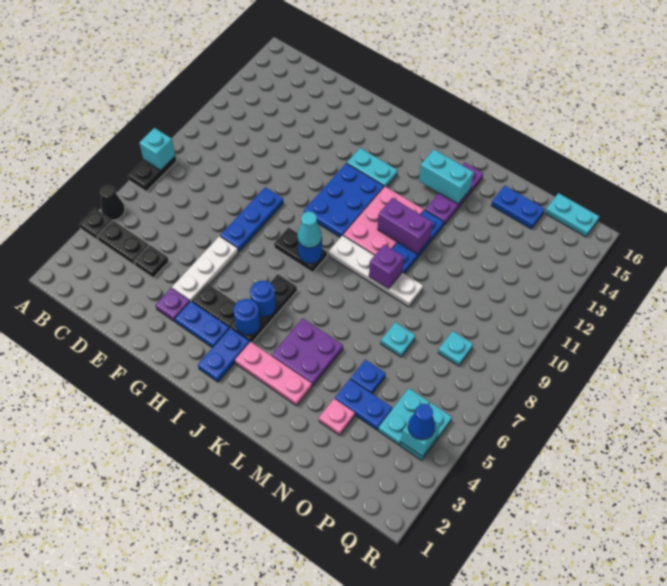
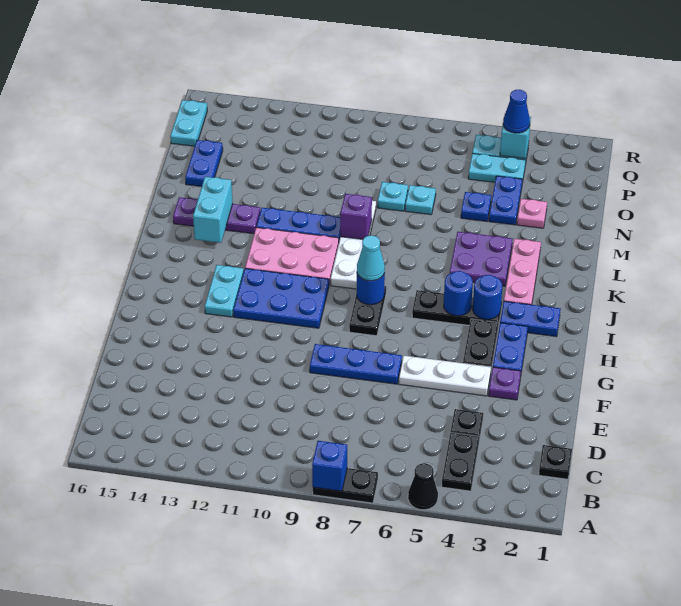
black 1x1 plate [79,208,112,240] -> black 1x1 plate moved to [539,445,572,479]
cyan 1x1 brick [139,128,175,170] -> blue 1x1 brick [312,441,347,491]
purple 1x2 brick [378,198,433,254] -> none
cyan 1x1 plate [438,331,473,366] -> cyan 1x1 plate moved to [378,182,408,211]

